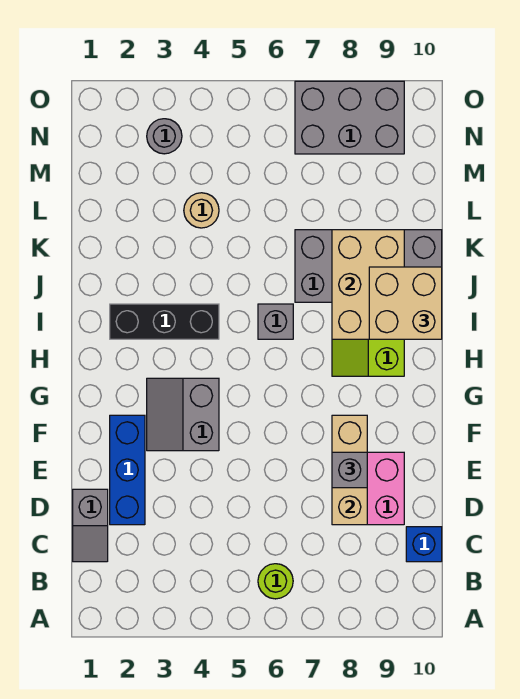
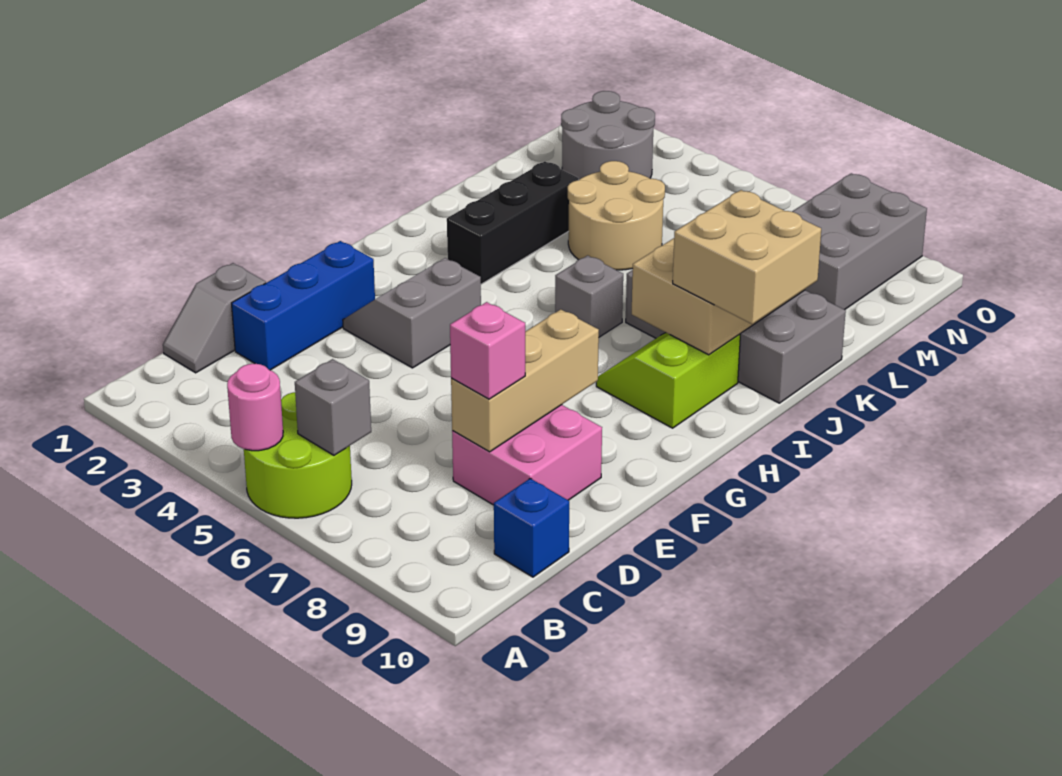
none -> pink 1x1 round brick [227,364,283,451]
lime 1x1 round brick [258,564,293,599] -> lime 2x2 round brick [244,392,352,518]
none -> pink 1x1 brick [450,302,525,399]
grey 1x1 brick [332,452,367,488] -> grey 1x1 brick moved to [295,359,371,455]
black 1x3 brick [110,304,219,339] -> black 1x3 brick turned to [447,161,579,284]
tan 1x1 round brick [184,193,219,228] -> tan 2x2 round brick [568,161,665,270]
grey 1x1 round brick [147,119,182,154] -> grey 2x2 round brick [561,91,655,179]
grey 2x3 brick [295,81,404,154] -> grey 2x3 brick turned to [792,173,927,310]

